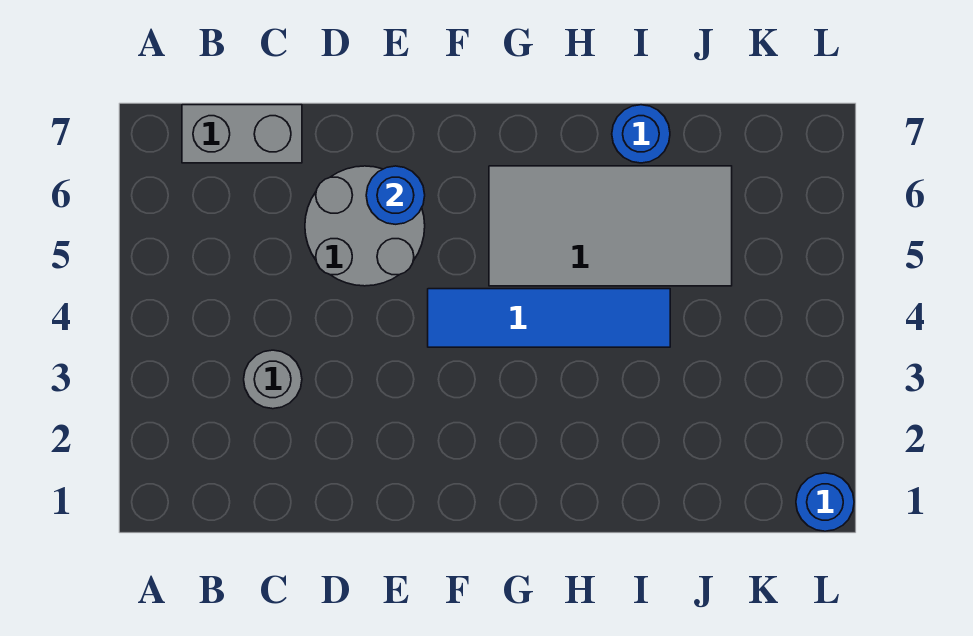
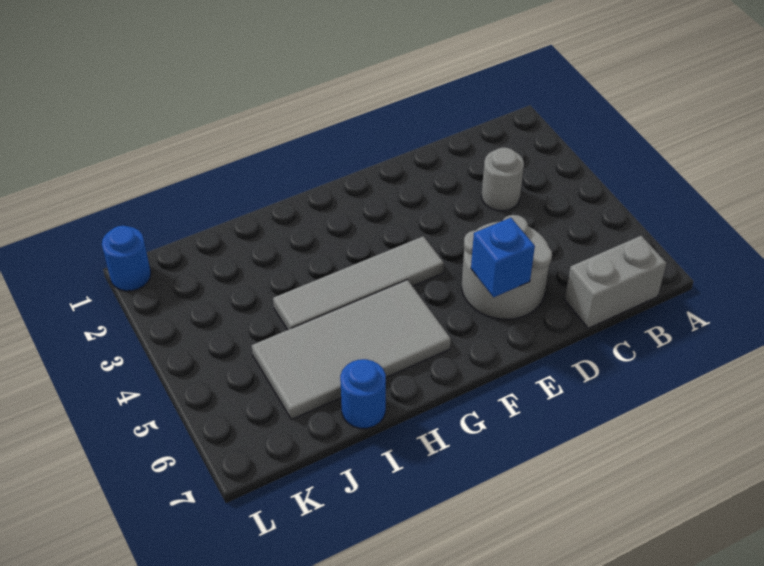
blue 1x1 round brick [366,166,425,224] -> blue 1x1 brick [471,218,535,297]
blue 1x4 tile [428,289,670,347] -> grey 1x4 tile [273,236,444,330]

